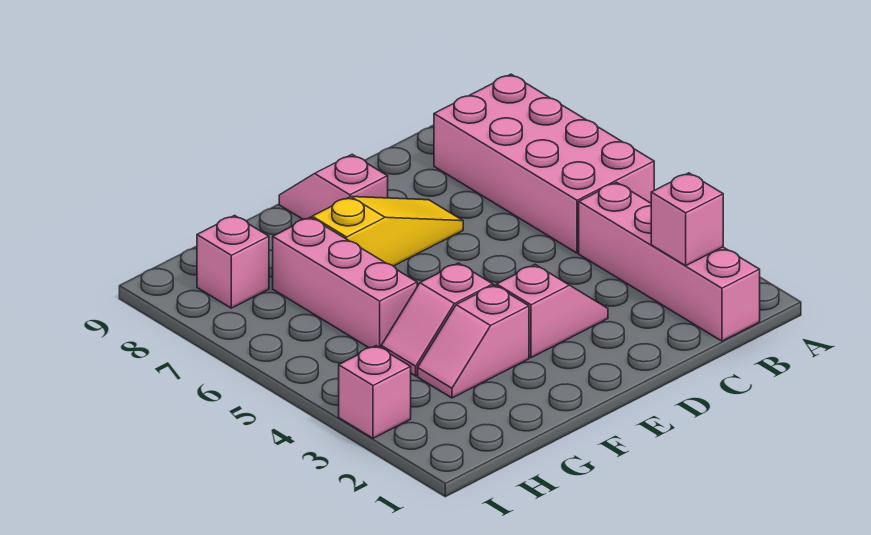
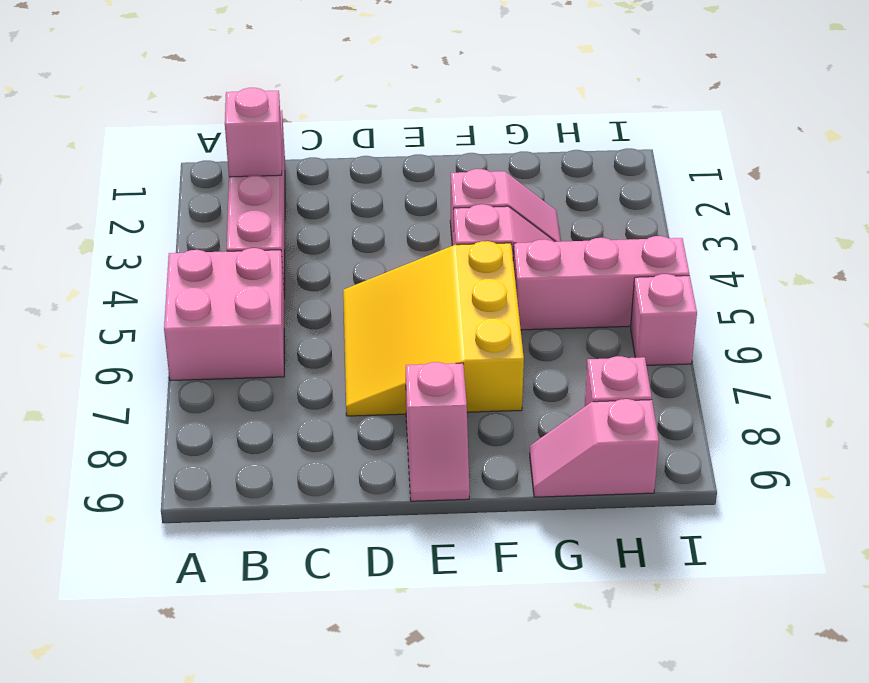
pink 2x4 brick [434,74,654,253] -> pink 2x2 brick [164,248,284,381]
pink 1x2 slope [497,265,608,358] -> pink 1x2 slope moved to [530,399,659,497]
yellow 1x3 slope [312,197,463,266] -> yellow 3x3 slope [343,241,524,416]
pink 1x3 brick [273,217,417,348] -> pink 1x3 brick turned to [513,236,689,330]
pink 1x1 brick [339,346,411,438] -> pink 1x1 brick moved to [631,274,697,365]

